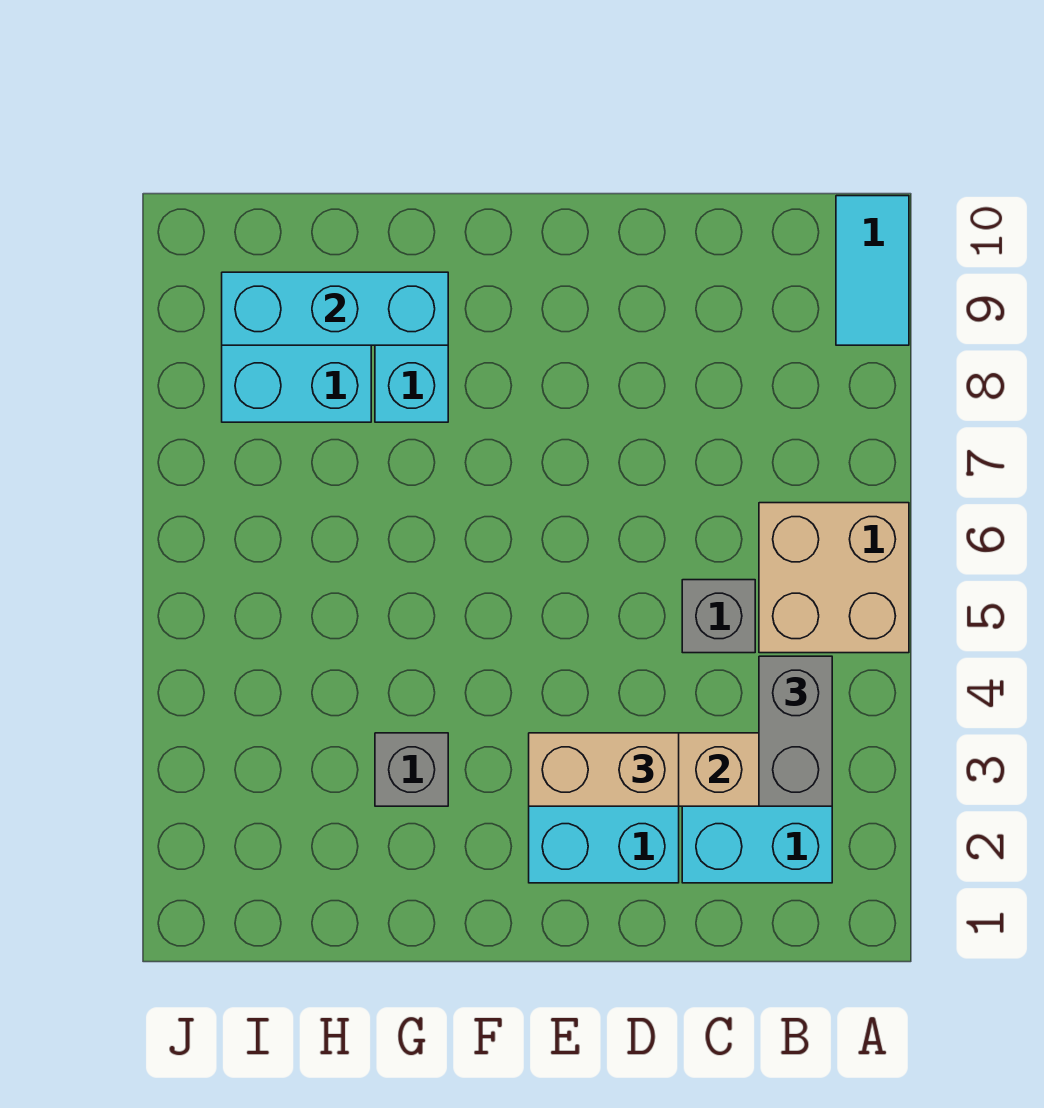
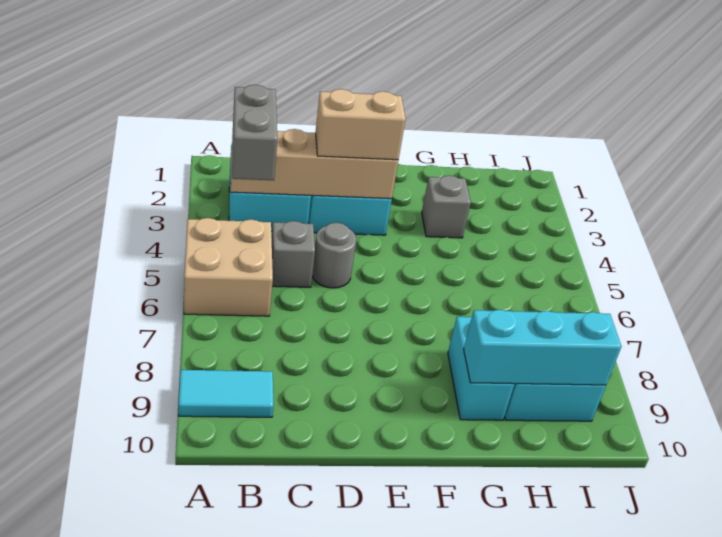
cyan 1x2 tile [836,196,909,345] -> cyan 1x2 tile turned to [179,370,273,417]
none -> grey 1x1 round brick [312,223,356,288]

